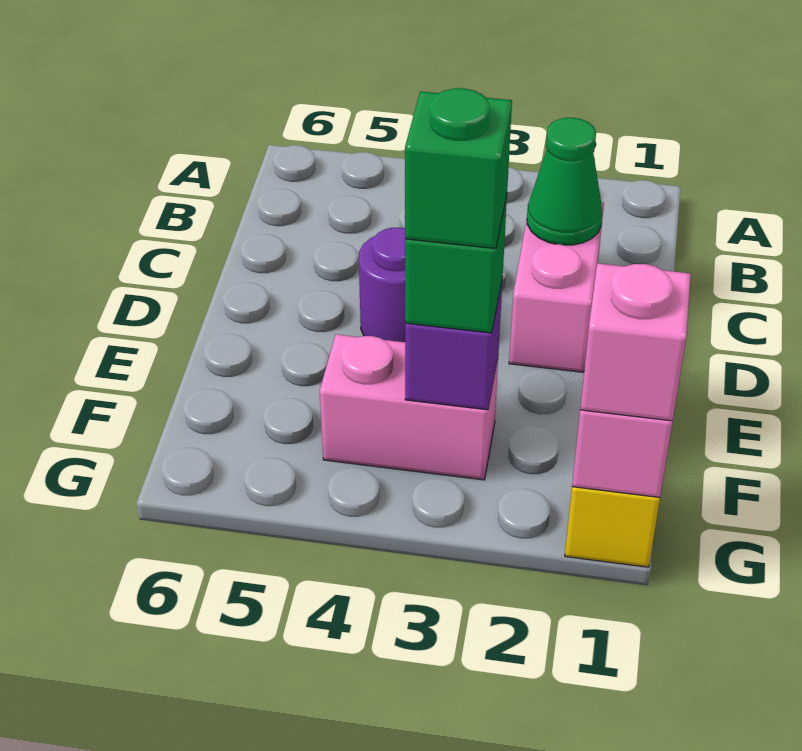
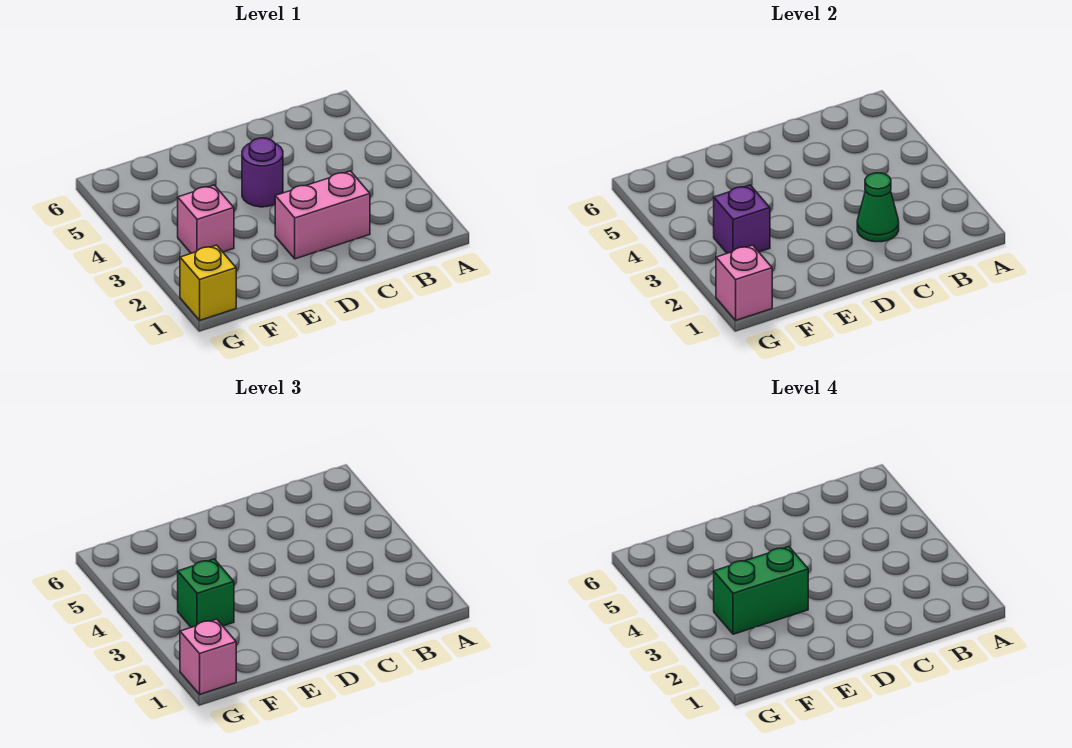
pink 1x2 brick [320,334,498,480] -> pink 1x1 brick [178,185,234,253]
green 1x1 brick [405,88,512,249] -> green 1x2 brick [714,547,808,634]

